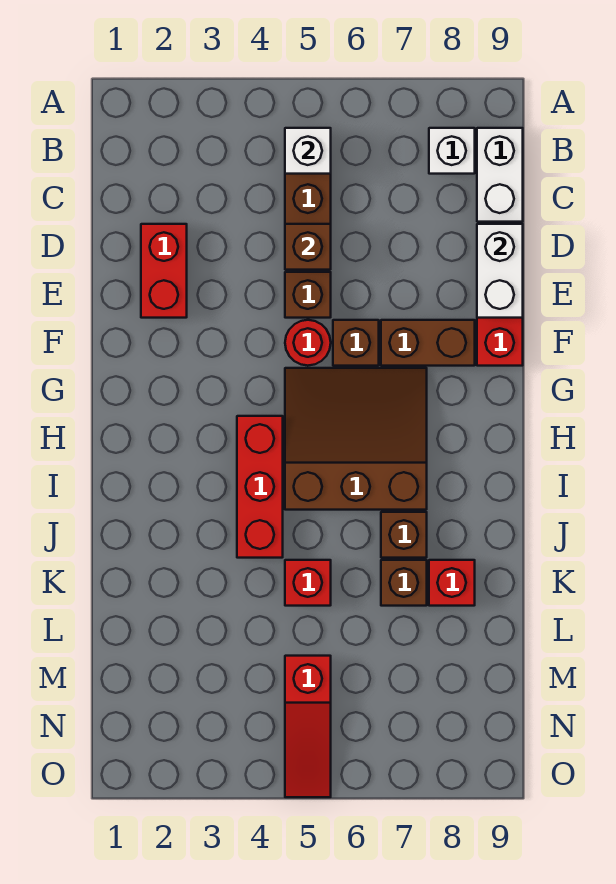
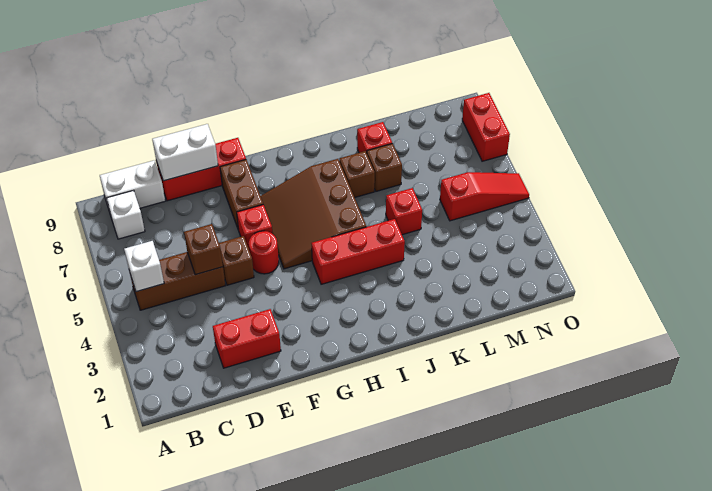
brown 1x1 brick [333,320,379,366] -> red 1x1 brick [237,205,273,249]
none -> red 1x2 brick [462,93,510,161]

